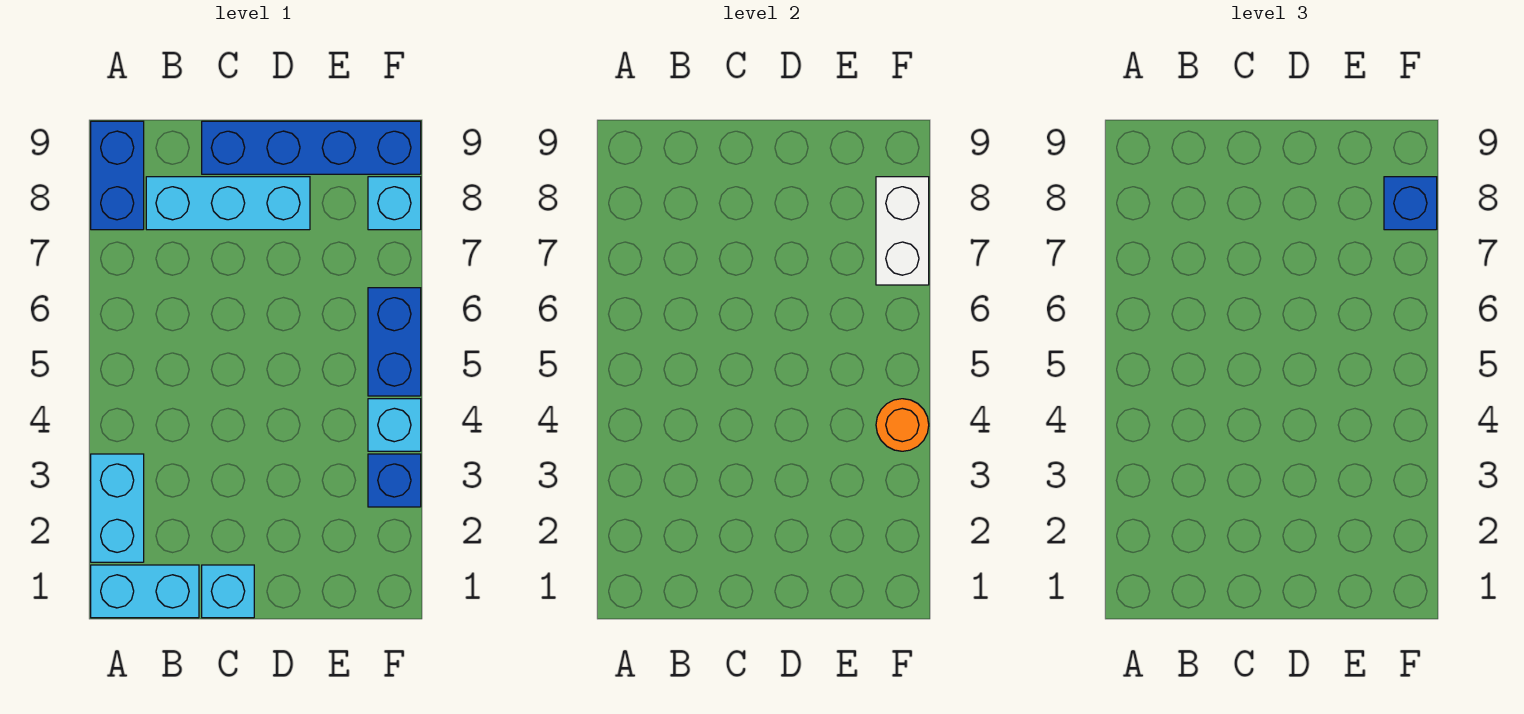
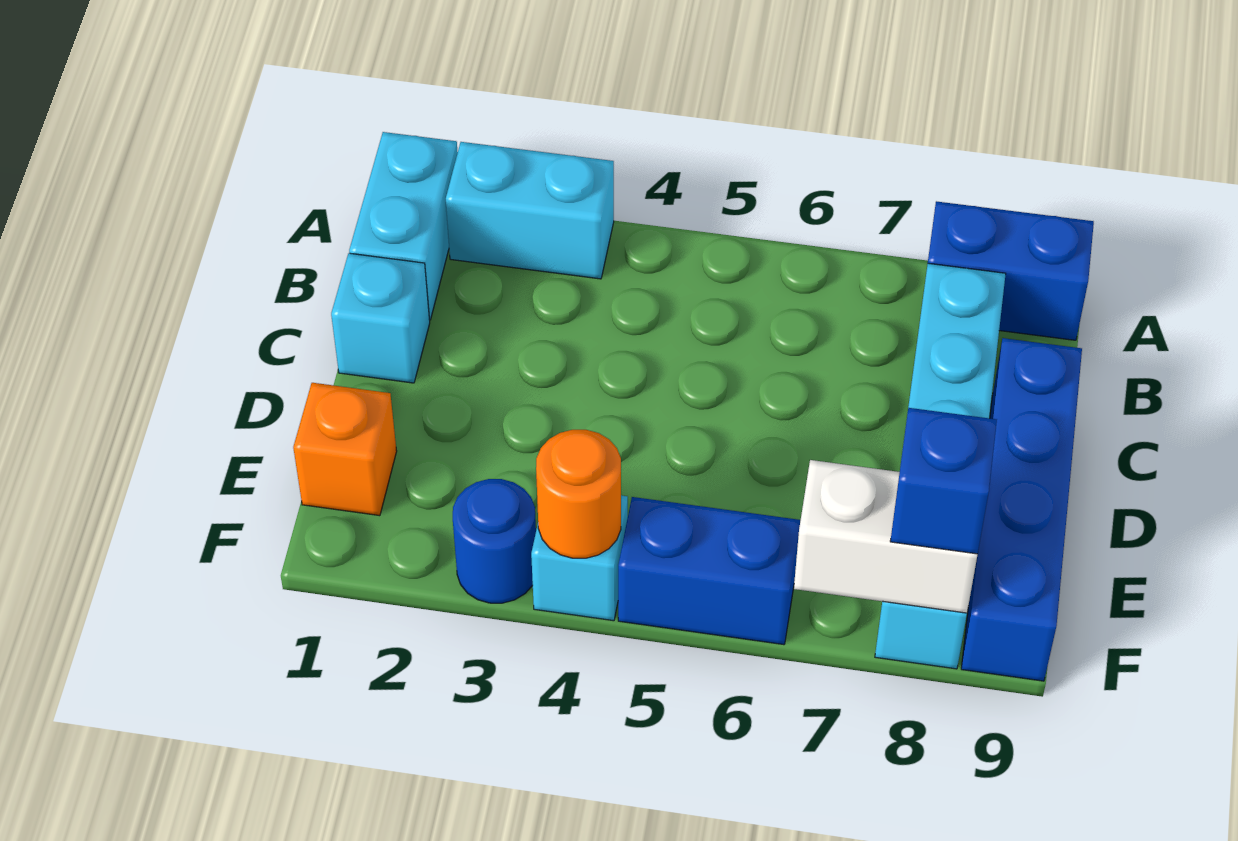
none -> orange 1x1 brick [293,383,397,516]
blue 1x1 brick [368,454,421,507] -> blue 1x1 round brick [453,479,536,603]

